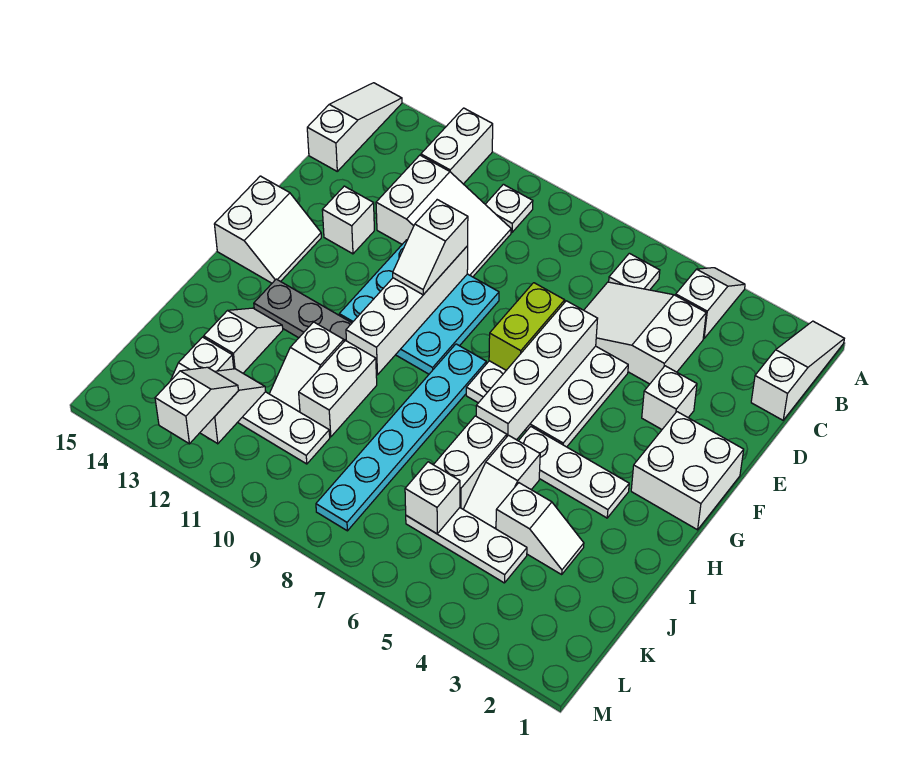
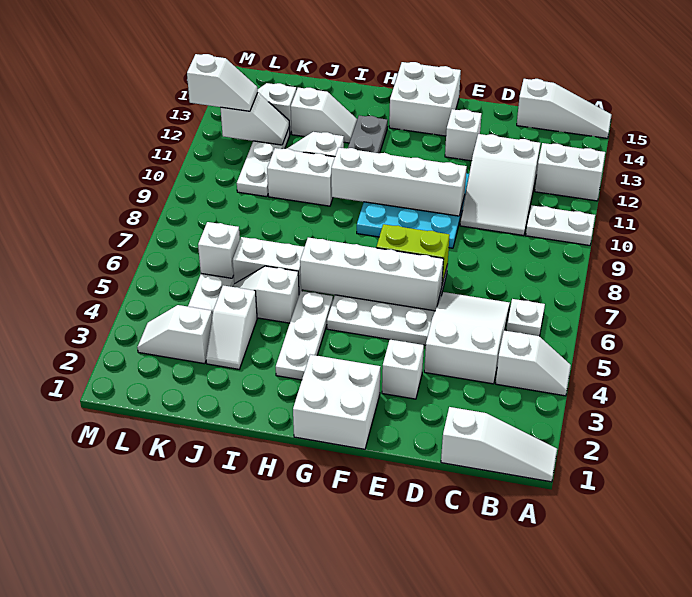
white 1x1 plate [485,184,533,232] -> white 1x2 plate [526,205,595,245]
white 1x2 slope [393,200,468,295] -> white 1x2 slope moved to [137,305,212,364]
white 2x2 slope [214,176,321,283] -> white 2x2 brick [389,62,461,136]
cyan 1x6 plate [316,344,486,531] -> none

